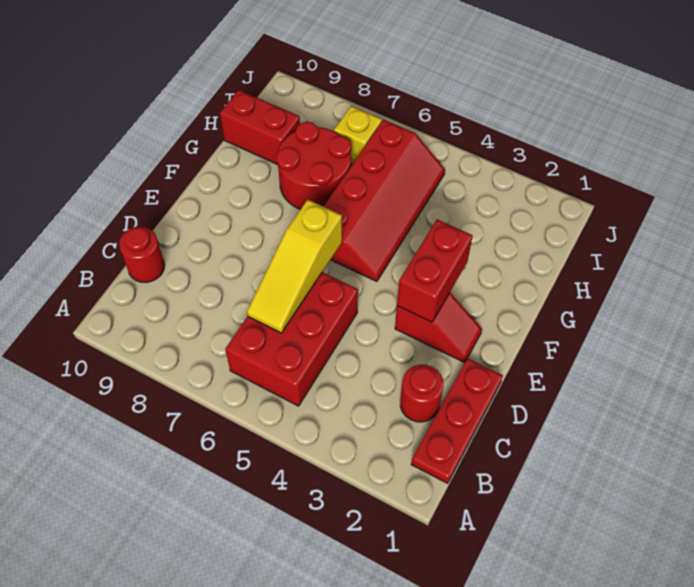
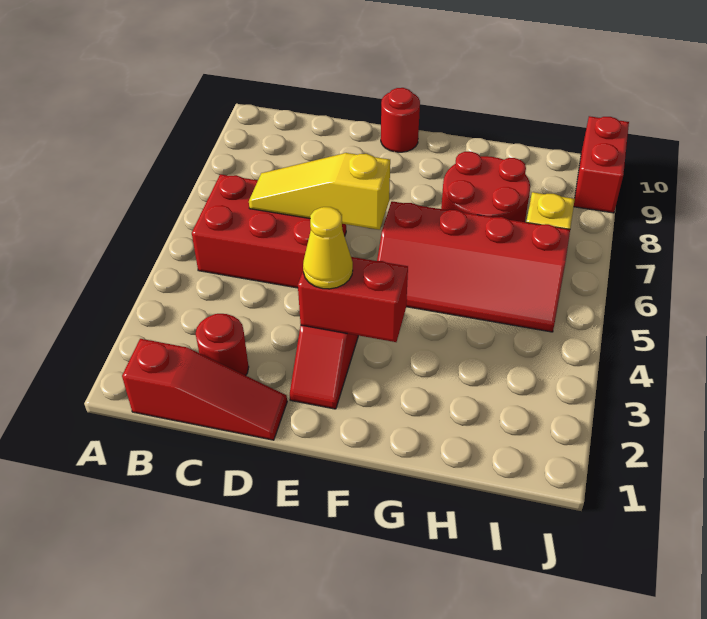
red 1x3 plate [411,358,503,483] -> red 1x3 slope [122,339,287,440]
red 1x1 round brick [119,226,165,283] -> red 1x1 round brick moved to [381,88,420,152]
none -> yellow 1x1 cone [303,207,353,289]
red 1x2 brick [220,90,300,165] -> red 1x2 brick moved to [574,116,629,213]

